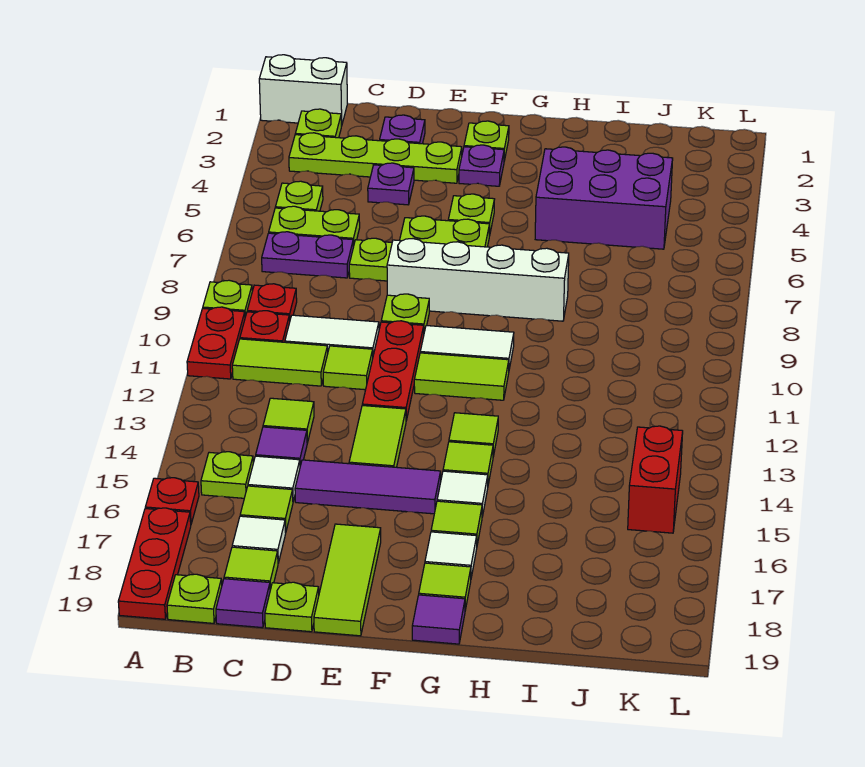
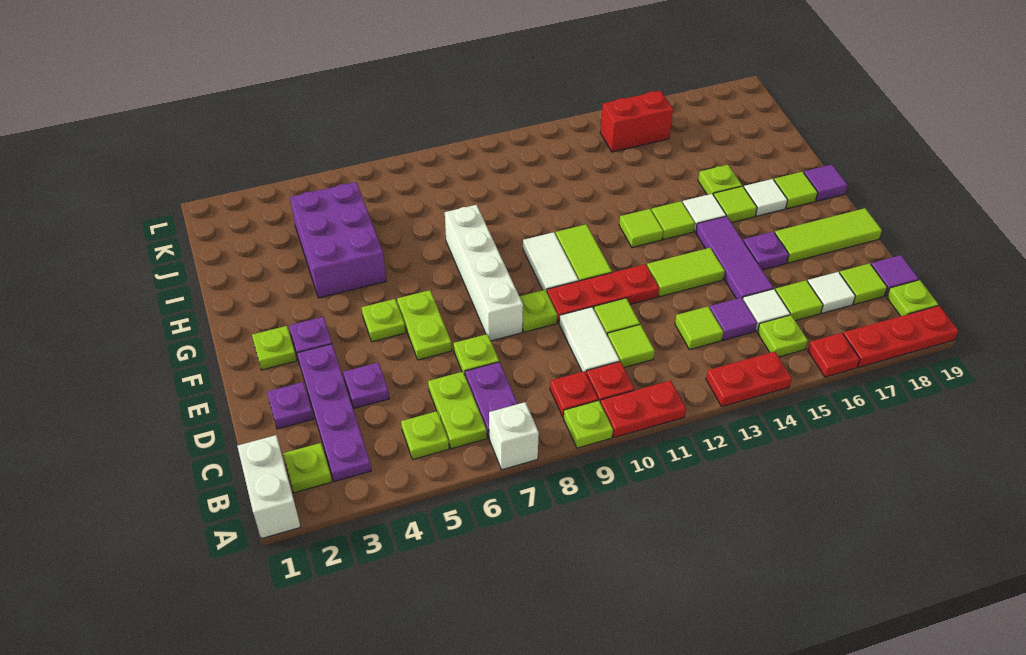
none -> white 1x1 brick [489,402,539,470]
none -> red 1x2 plate [706,351,792,407]
lime 1x4 plate [289,133,462,183] -> purple 1x4 plate [297,344,371,482]
lime 1x2 tile [232,339,328,386] -> lime 1x1 tile [608,324,655,367]
lime 1x1 plate [265,582,319,632] -> lime 1x1 plate moved to [698,165,742,195]
none -> purple 1x1 plate [743,232,789,270]

